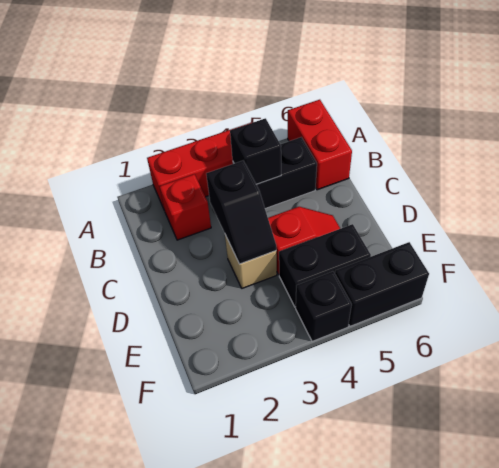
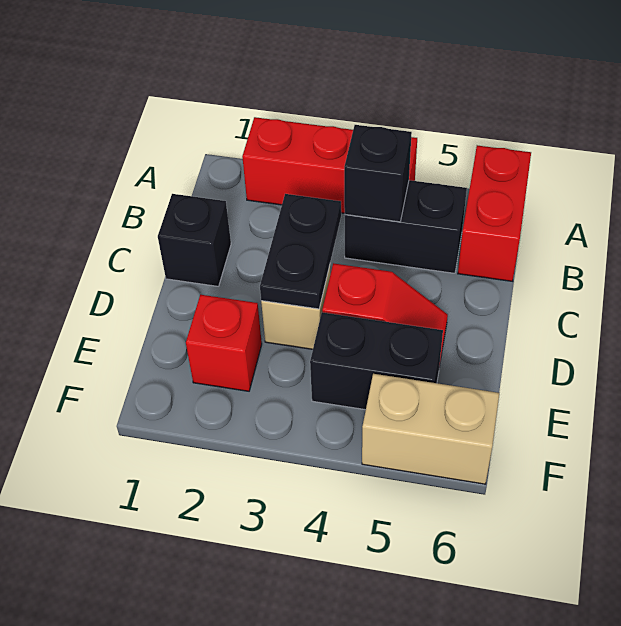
red 1x1 brick [159,174,211,240] -> red 1x1 brick moved to [186,295,262,391]
black 1x2 slope [206,161,276,264] -> black 1x2 plate [260,194,341,309]
black 1x1 brick [296,271,352,341] -> black 1x1 brick moved to [158,194,231,286]
black 1x2 brick [335,242,429,326] -> tan 1x2 brick [362,374,499,484]

